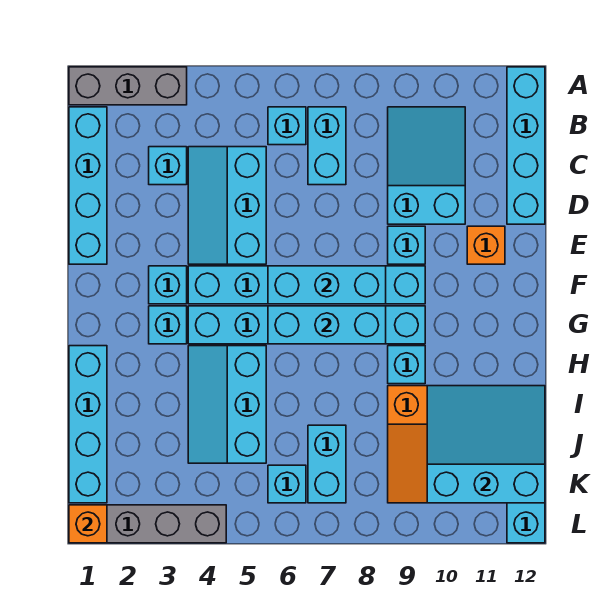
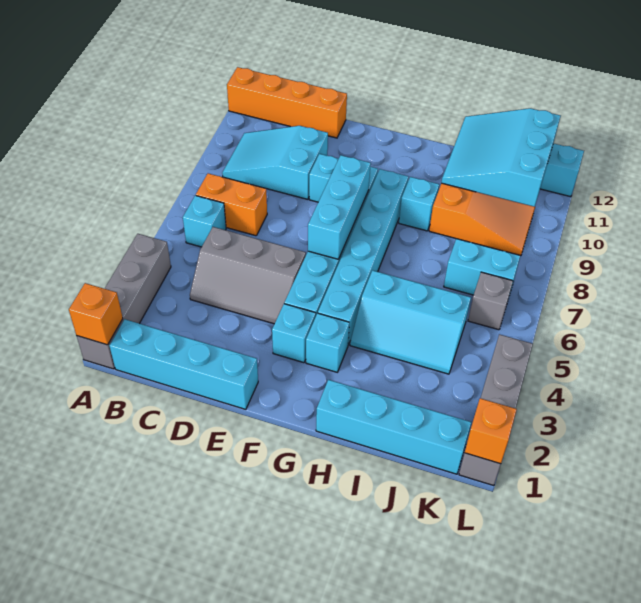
grey 1x3 brick [69,67,187,105] -> grey 1x4 brick [77,234,171,369]
cyan 1x4 brick [507,67,545,224] -> orange 1x4 brick [227,67,347,138]
cyan 1x2 brick [308,107,346,185] -> orange 1x2 brick [196,173,267,236]
cyan 1x1 brick [149,147,187,185] -> none
cyan 2x3 slope [188,147,266,264] -> grey 2x3 slope [190,227,306,324]
orange 1x1 brick [467,226,505,264] -> orange 1x1 brick moved to [69,283,123,345]
cyan 1x3 brick [268,306,386,344] -> none
cyan 1x1 brick [268,465,306,503] -> grey 1x1 brick [468,272,513,330]

